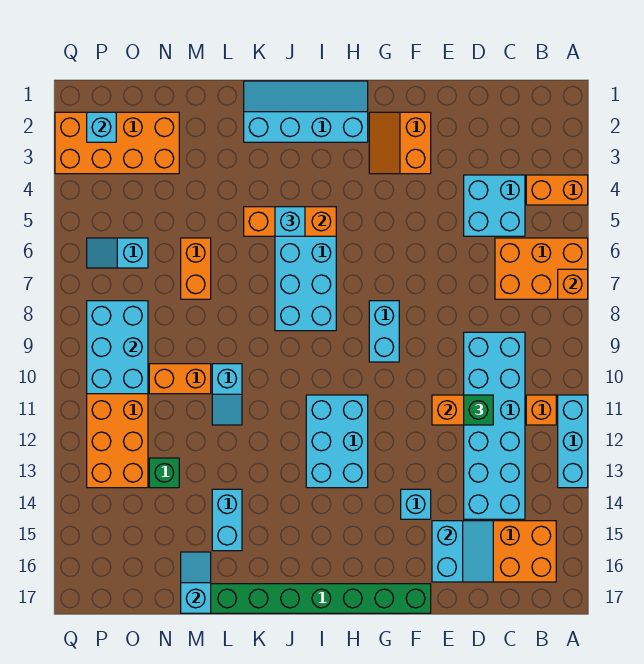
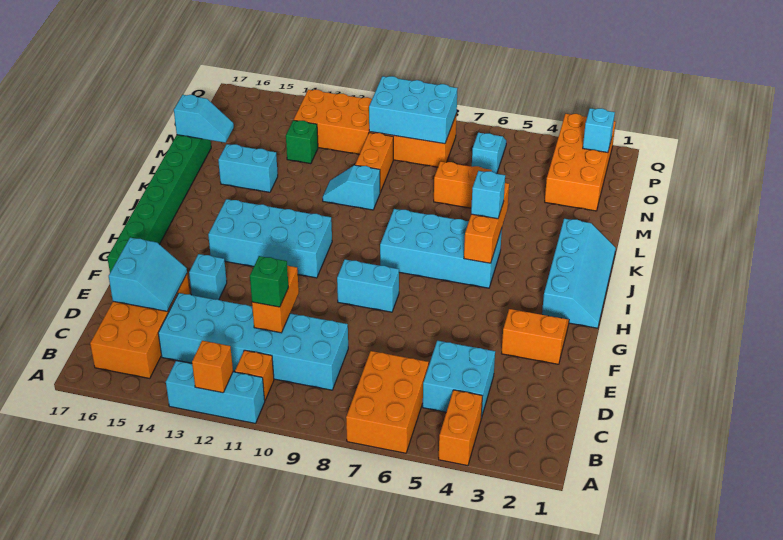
orange 1x1 brick [558,269,588,299] -> orange 1x1 brick moved to [192,341,233,393]
cyan 2x2 slope [432,521,493,582] -> cyan 2x2 slope turned to [109,238,187,311]
cyan 2x3 brick [306,395,368,488] -> cyan 2x4 brick [208,199,332,278]

